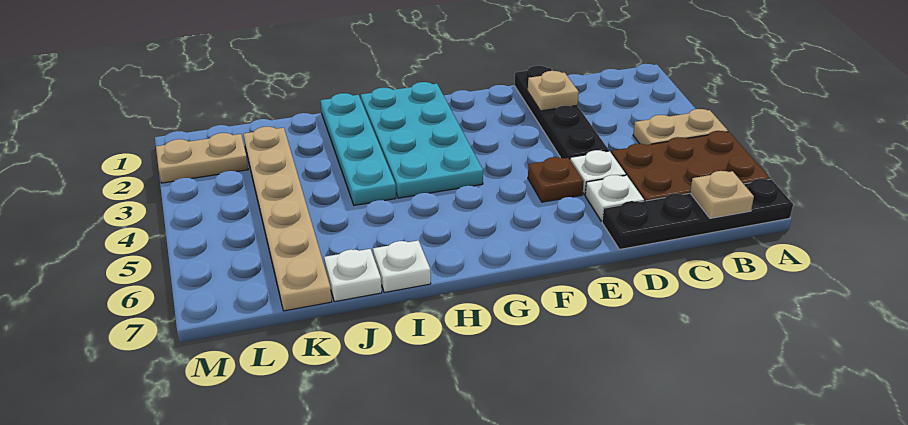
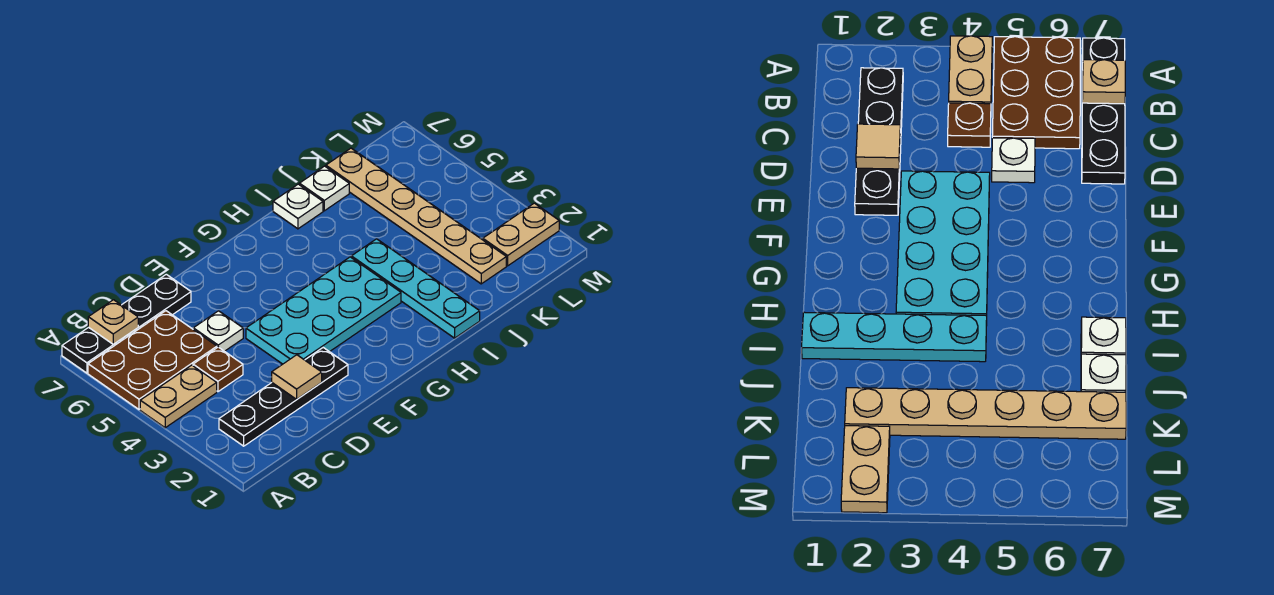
black 1x4 plate [514,66,609,159] -> black 1x4 plate turned to [219,348,348,446]
tan 1x1 plate [528,71,579,111] -> tan 1x1 tile [272,355,322,399]
white 1x1 plate [585,175,644,221] -> none
brown 1x1 plate [528,157,584,202] -> brown 1x1 plate moved to [193,347,243,392]
cyan 2x4 plate [361,82,483,198] -> cyan 2x4 plate turned to [246,257,401,364]

